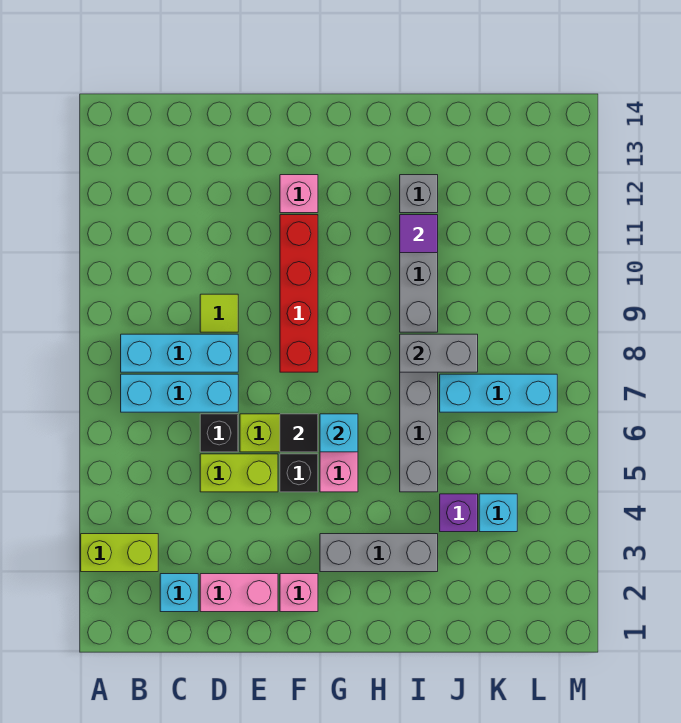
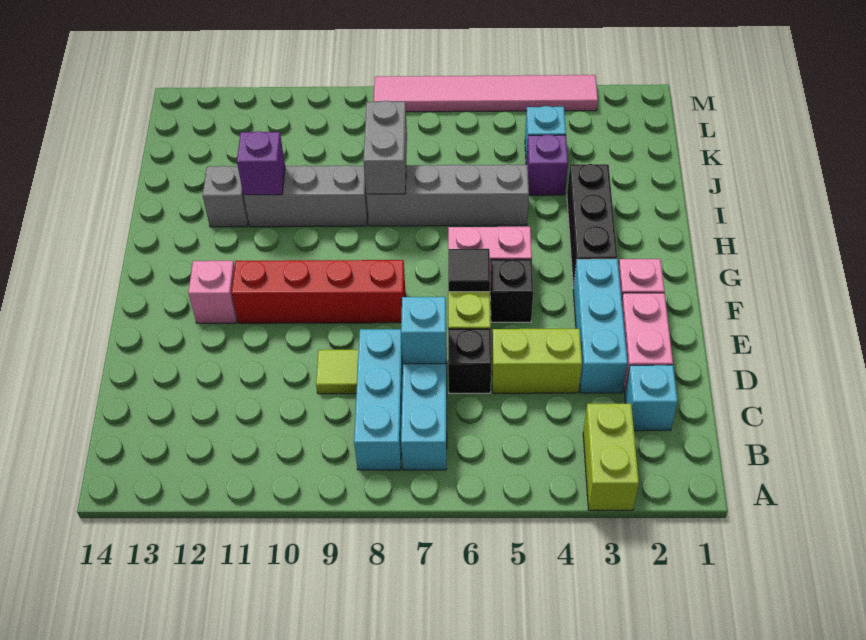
lime 1x2 brick [200,454,278,492] -> lime 1x2 brick turned to [492,329,582,393]
grey 1x3 brick [320,534,438,572] -> black 1x3 brick [567,164,617,288]
cyan 1x1 brick [320,414,358,452] -> cyan 1x1 brick moved to [401,297,446,364]
purple 1x1 tile [400,215,438,253] -> purple 1x1 brick [237,131,285,195]
cyan 1x3 brick [440,374,557,412] -> cyan 1x3 brick moved to [573,259,628,393]
none -> pink 1x6 tile [374,75,598,112]

